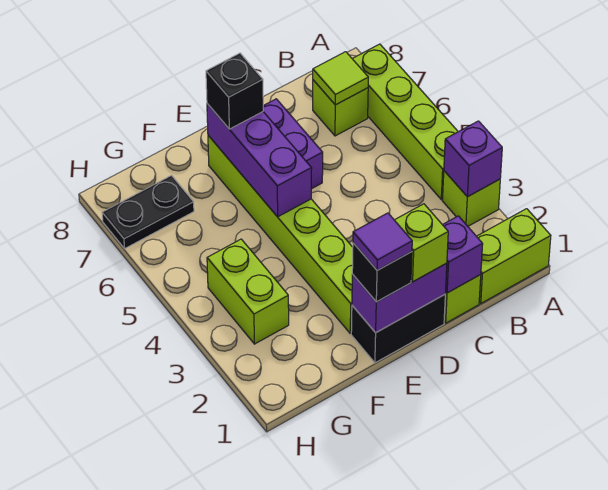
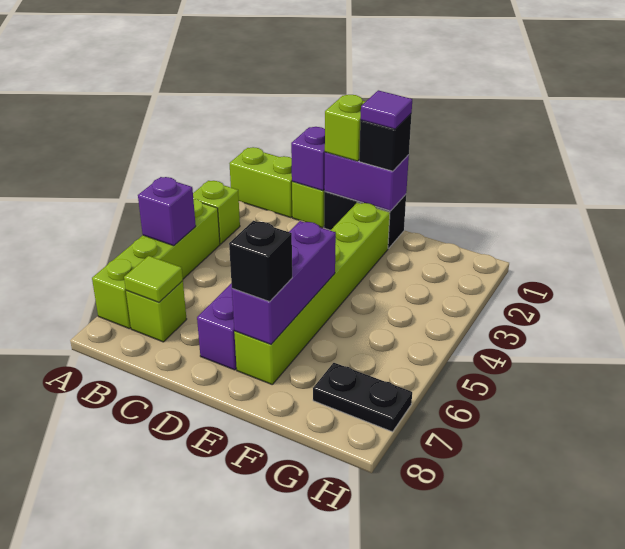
purple 1x1 brick [444,121,502,197] -> purple 1x1 brick moved to [138,177,196,246]
lime 1x2 brick [207,239,289,344] -> none

